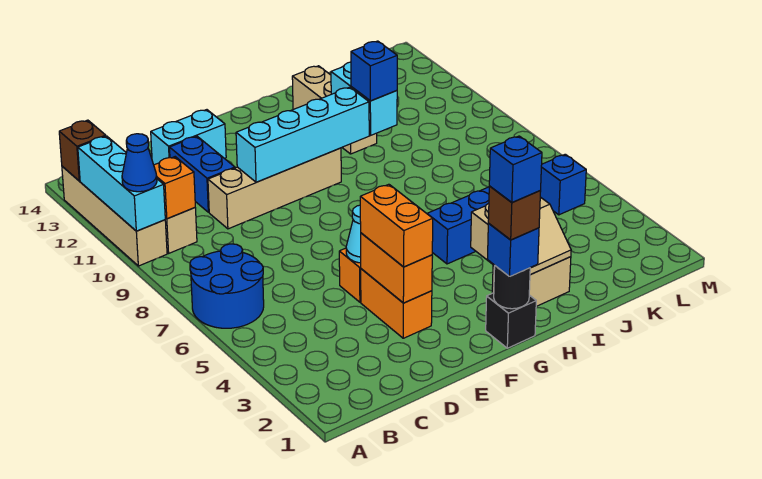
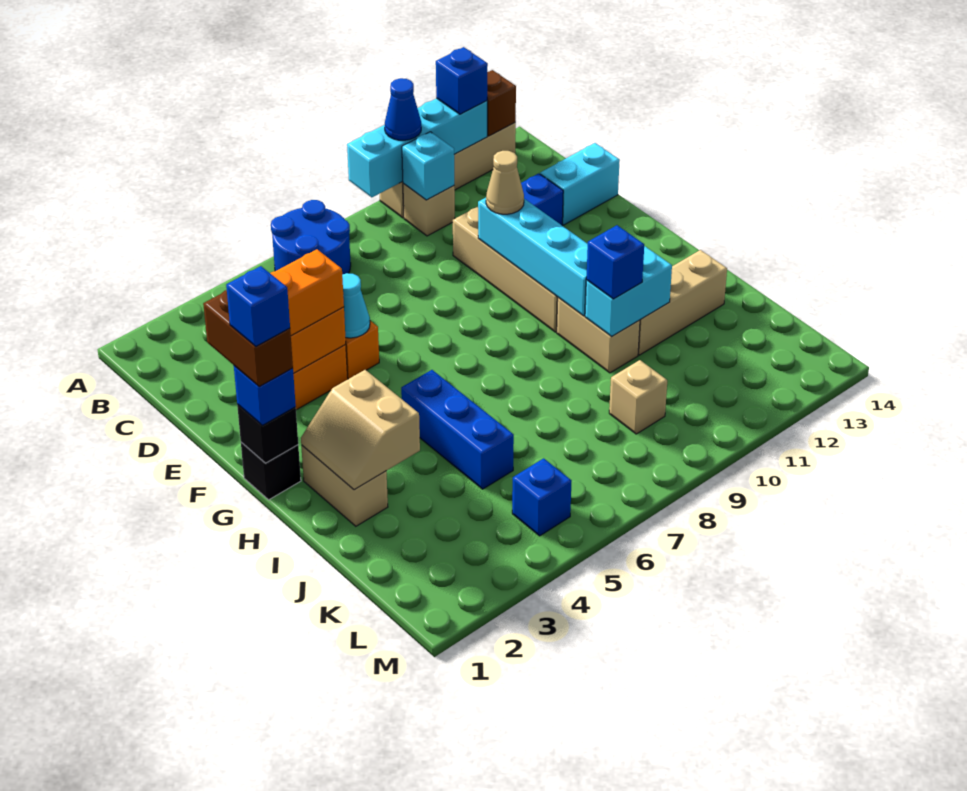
cyan 1x3 brick [78,136,165,231] -> cyan 1x4 brick [347,98,487,197]
none -> blue 1x1 brick [436,47,488,114]
orange 1x1 brick [154,157,195,219] -> cyan 1x1 brick [402,132,454,200]
cyan 1x2 brick [151,110,226,165] -> cyan 1x2 brick turned to [540,143,620,225]
none -> tan 1x1 cone [486,151,524,214]
black 1x1 round brick [494,266,530,309] -> black 1x1 brick [237,404,298,463]
brown 1x1 brick [488,186,541,240] -> brown 1x2 brick [203,290,293,387]
none -> tan 1x2 brick [557,298,640,373]
none -> tan 1x1 brick [609,360,667,434]

